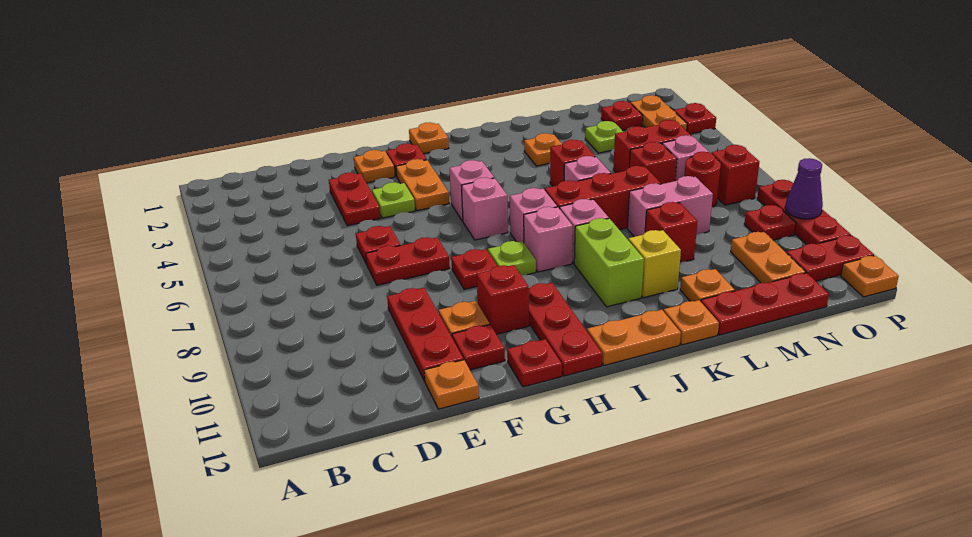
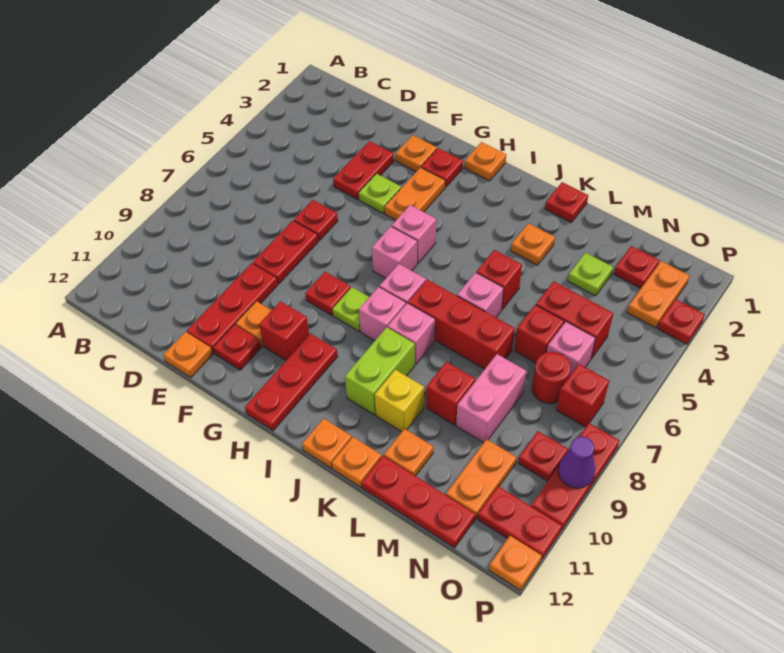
red 1x2 plate [366,237,450,285] -> red 1x2 plate turned to [253,221,318,284]
red 1x1 plate [507,339,562,387] -> red 1x1 plate moved to [545,182,588,223]
orange 1x2 plate [587,310,681,365] -> orange 1x1 plate [302,418,352,468]
pink 1x2 brick [627,176,713,237] -> pink 1x2 brick turned to [456,354,526,443]

